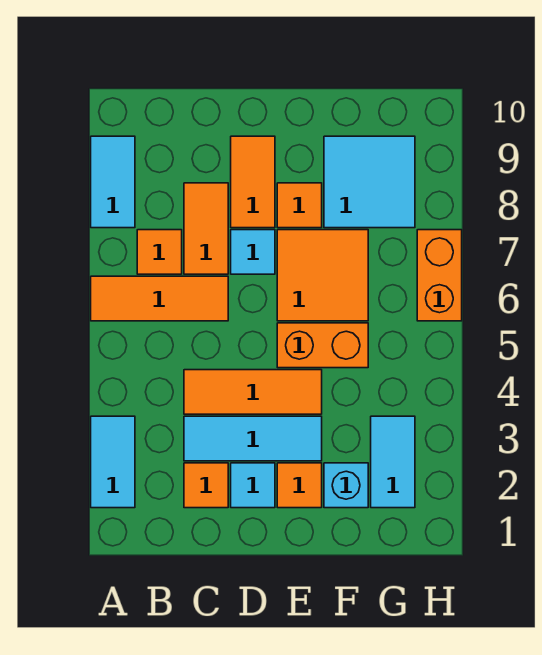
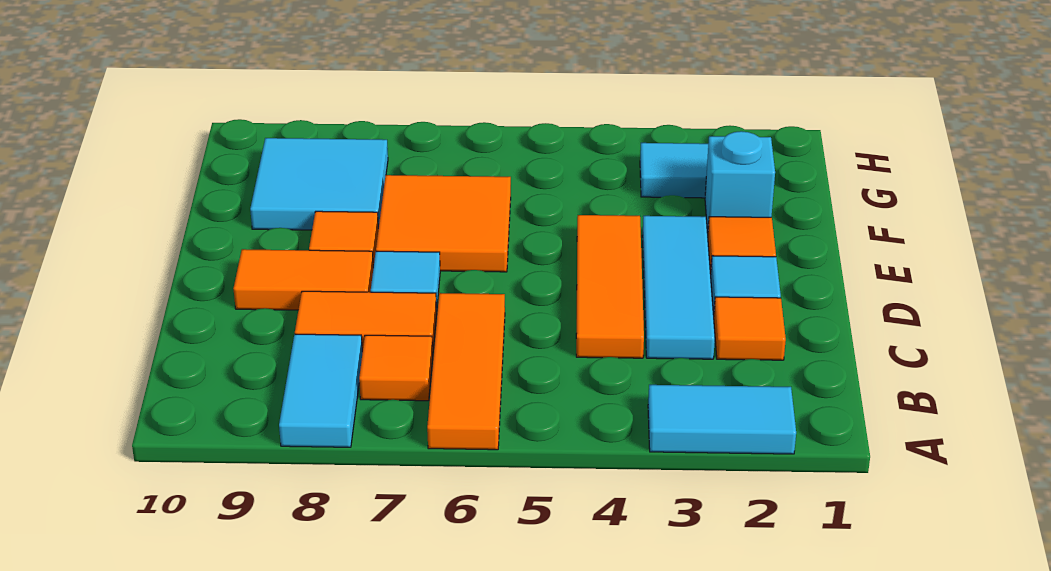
cyan 1x2 tile [91,136,135,228] -> cyan 1x2 tile turned to [279,334,362,447]
orange 1x2 brick [277,323,368,368] -> none
orange 1x2 brick [417,230,462,321] -> none

